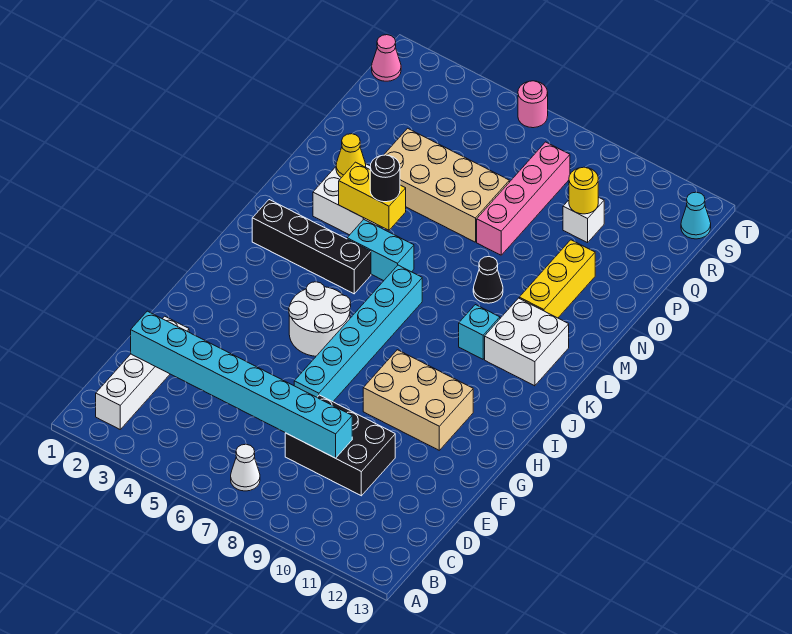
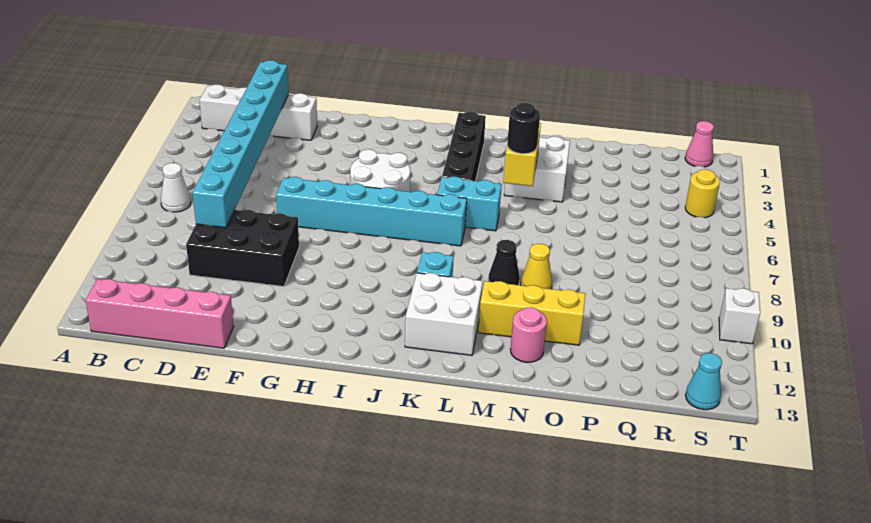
black 2x3 brick [285,395,395,496] -> black 2x3 brick turned to [186,210,299,287]
tan 2x3 brick [363,350,473,450] -> none
cyan 1x2 brick [347,220,414,281] -> cyan 1x2 brick turned to [437,177,502,231]
yellow 1x1 cone [336,134,366,178] -> yellow 1x1 cone moved to [521,244,552,289]
tan 2x4 brick [384,128,509,242] -> none
pink 1x4 brick [477,142,570,255] -> pink 1x4 brick moved to [86,279,234,348]
white 1x1 brick [563,197,604,243] -> white 1x1 brick moved to [719,288,760,344]
yellow 1x1 round brick [569,167,598,214] -> yellow 1x1 round brick moved to [685,169,720,218]
pink 1x1 round brick [518,81,548,128] -> pink 1x1 round brick moved to [510,307,547,362]

